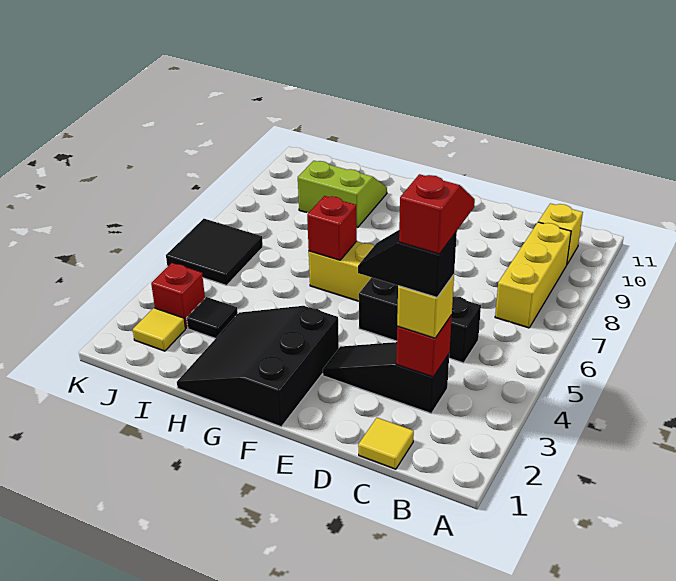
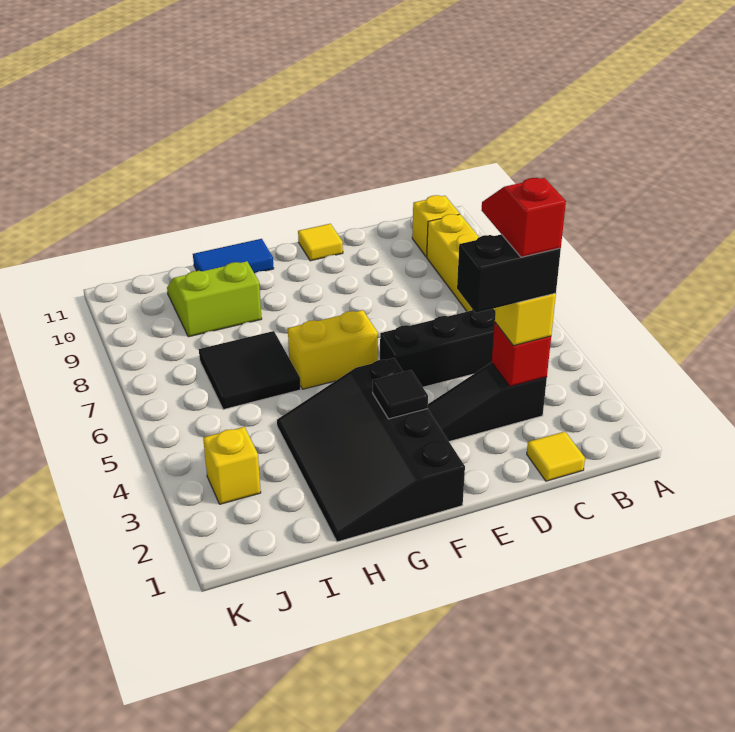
black 1x2 slope [358,230,457,297] -> black 1x2 brick [457,234,561,313]
black 3x3 slope [177,306,339,427] -> black 3x4 slope [277,358,465,542]
red 1x1 brick [307,196,357,260] -> none
none -> blue 1x2 tile [193,239,274,273]
black 1x1 tile [187,297,238,339] -> black 1x1 tile moved to [373,370,428,419]
yellow 1x1 tile [133,308,185,351] -> yellow 1x1 tile moved to [298,224,343,261]
red 1x1 brick [151,263,205,328] -> yellow 1x1 brick [203,427,261,504]
black 2x2 tile [166,219,263,285] -> black 2x2 tile moved to [199,331,301,410]

